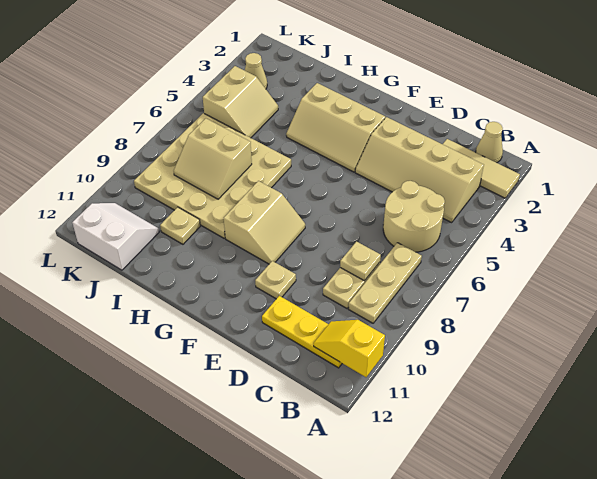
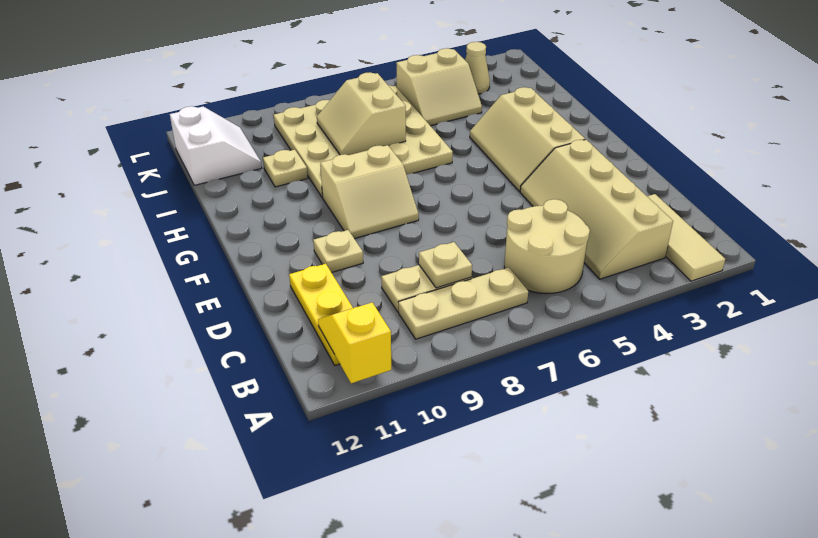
tan 1x1 cone [476,122,503,163] -> none

